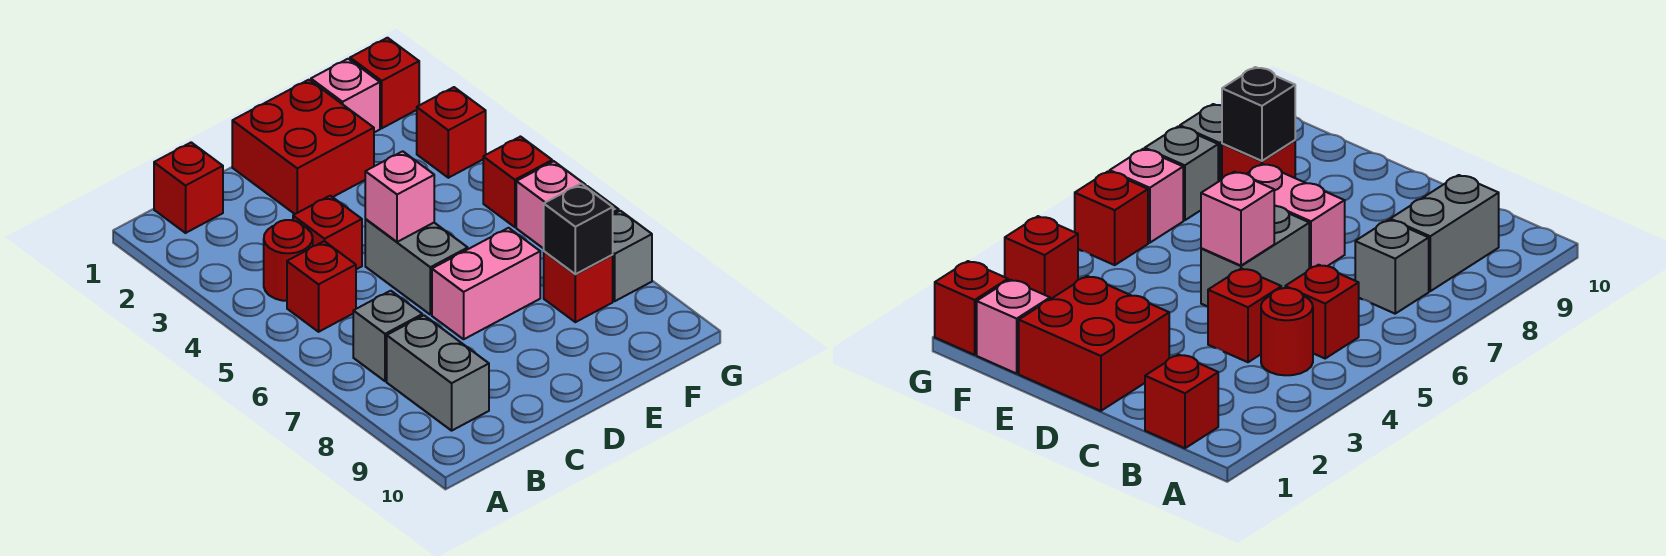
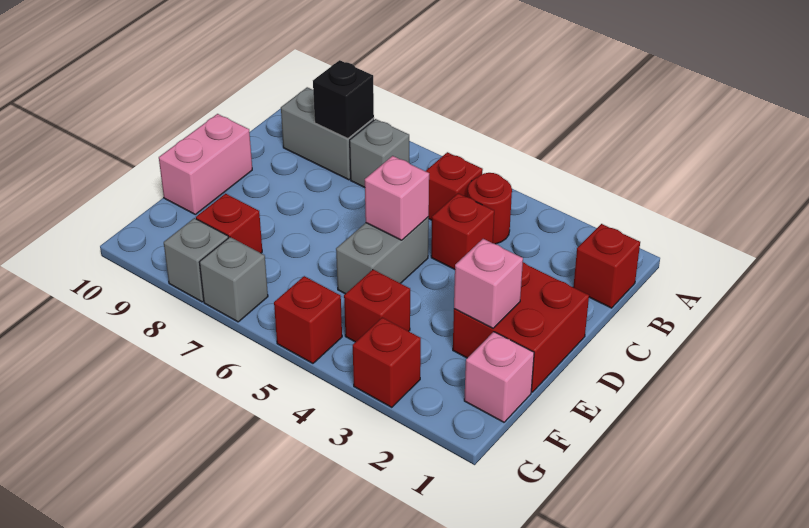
grey 1x2 brick [365,219,468,315] -> grey 1x2 brick turned to [336,217,429,294]
pink 1x2 brick [432,228,540,339] -> pink 1x2 brick moved to [159,114,252,214]
black 1x1 brick [544,184,613,274] -> black 1x1 brick moved to [313,60,374,139]
red 1x1 brick [350,38,419,128] -> red 1x1 brick moved to [344,270,410,342]
pink 1x1 brick [516,161,586,249] -> pink 1x1 brick moved to [454,239,523,328]

